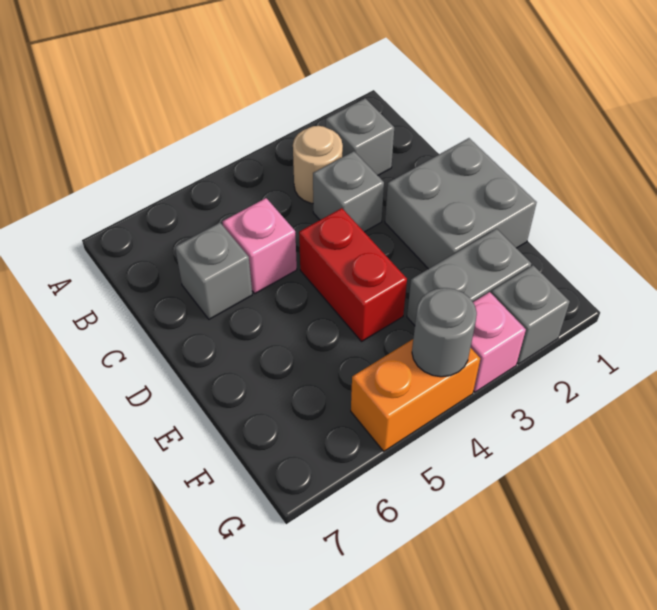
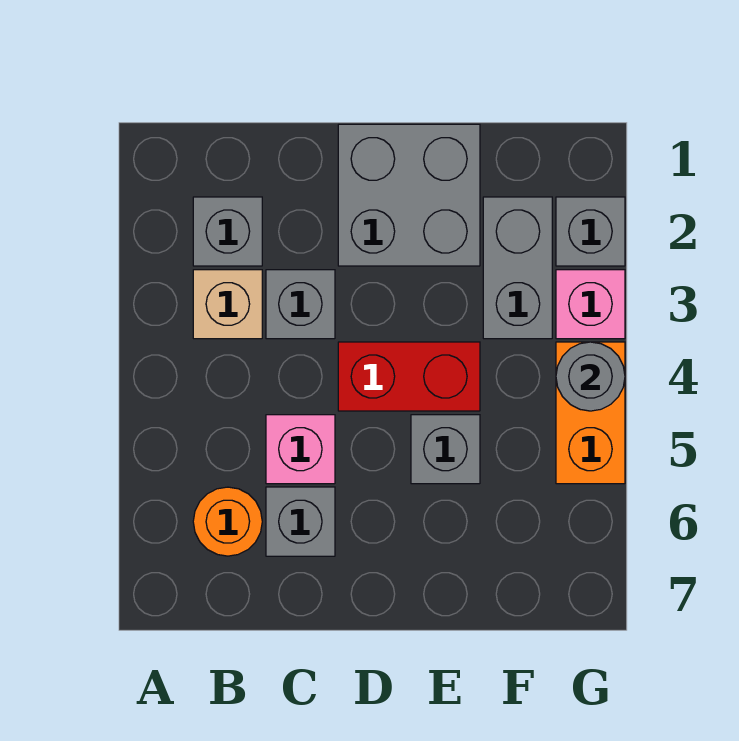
tan 1x1 round brick [293,126,343,203] -> tan 1x1 brick [193,270,262,339]
none -> orange 1x1 round brick [193,487,262,556]
none -> grey 1x1 brick [411,415,480,484]

